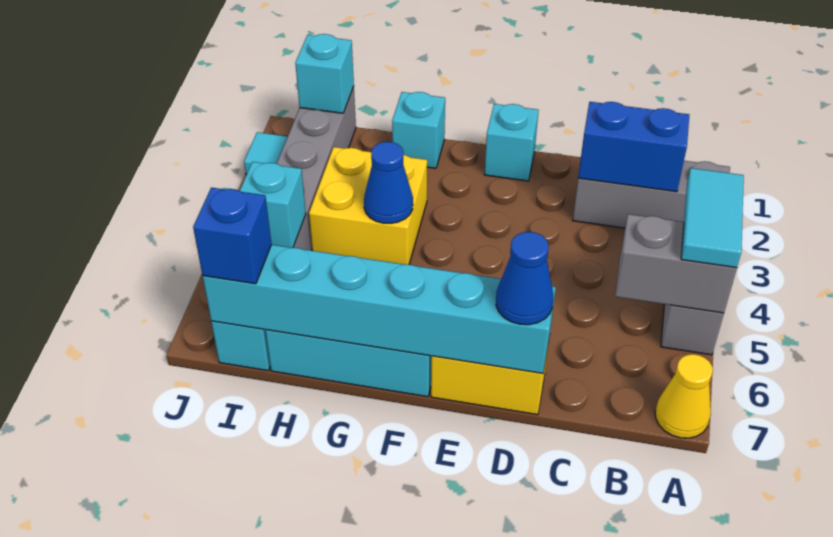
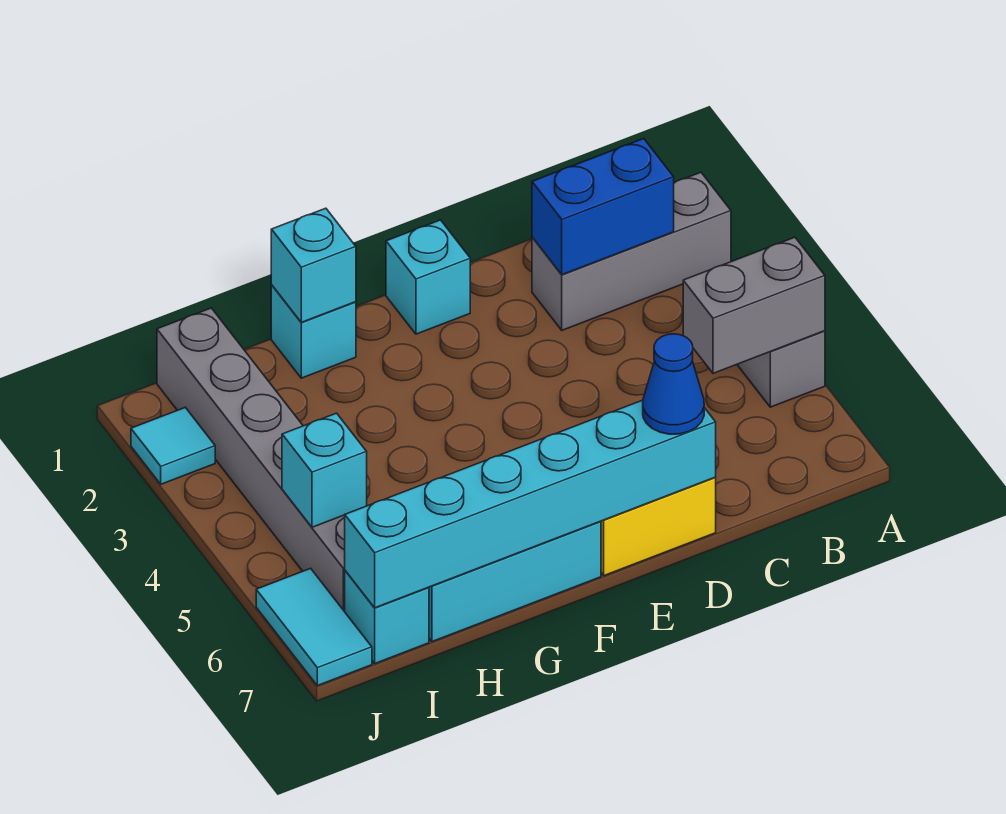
cyan 1x2 tile [681,168,744,268] -> cyan 1x2 tile moved to [256,568,372,686]
yellow 1x1 cone [655,354,713,438] -> none
yellow 2x2 brick [309,147,427,265] -> none
blue 1x1 cone [364,142,413,223] -> none
cyan 1x1 brick [295,34,354,113] -> cyan 1x1 brick moved to [271,208,356,322]
blue 1x1 brick [193,188,272,284] -> none

